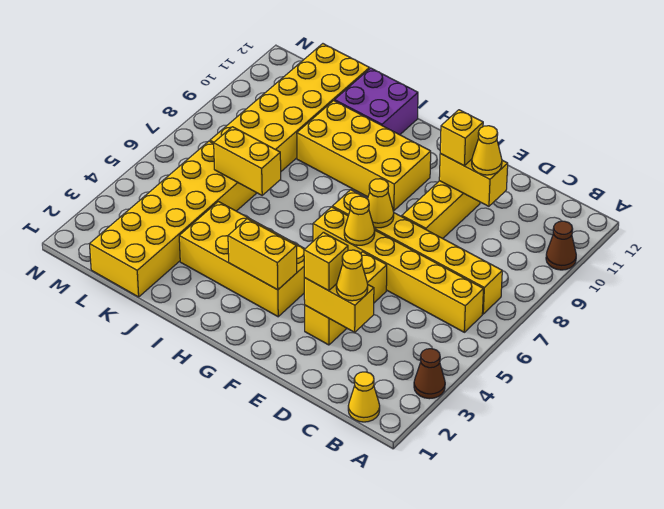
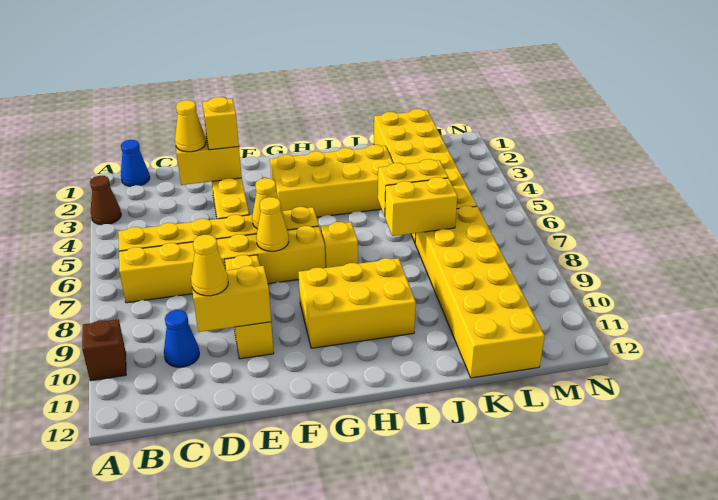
brown 1x1 cone [546,221,576,270] -> brown 1x1 brick [82,319,126,381]
yellow 1x1 cone [348,372,380,422] -> blue 1x1 cone [121,140,150,187]
none -> blue 1x1 cone [164,310,199,367]
yellow 1x1 brick [440,110,483,166] -> yellow 1x1 brick moved to [321,222,358,268]
yellow 1x2 brick [228,219,297,290] -> yellow 1x2 brick moved to [385,177,458,236]
yellow 2x4 brick [297,101,431,211] -> yellow 2x3 brick [298,258,416,348]
purple 2x2 brick [335,68,418,135] -> none

